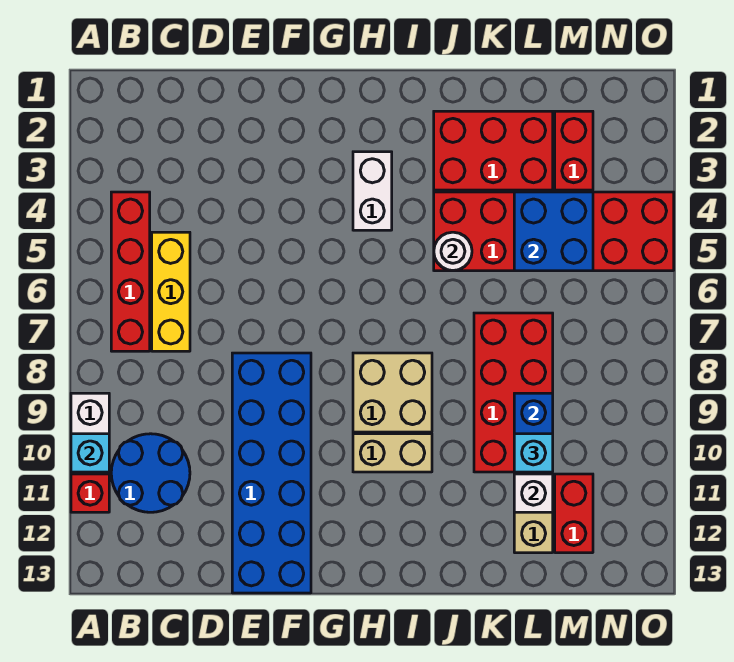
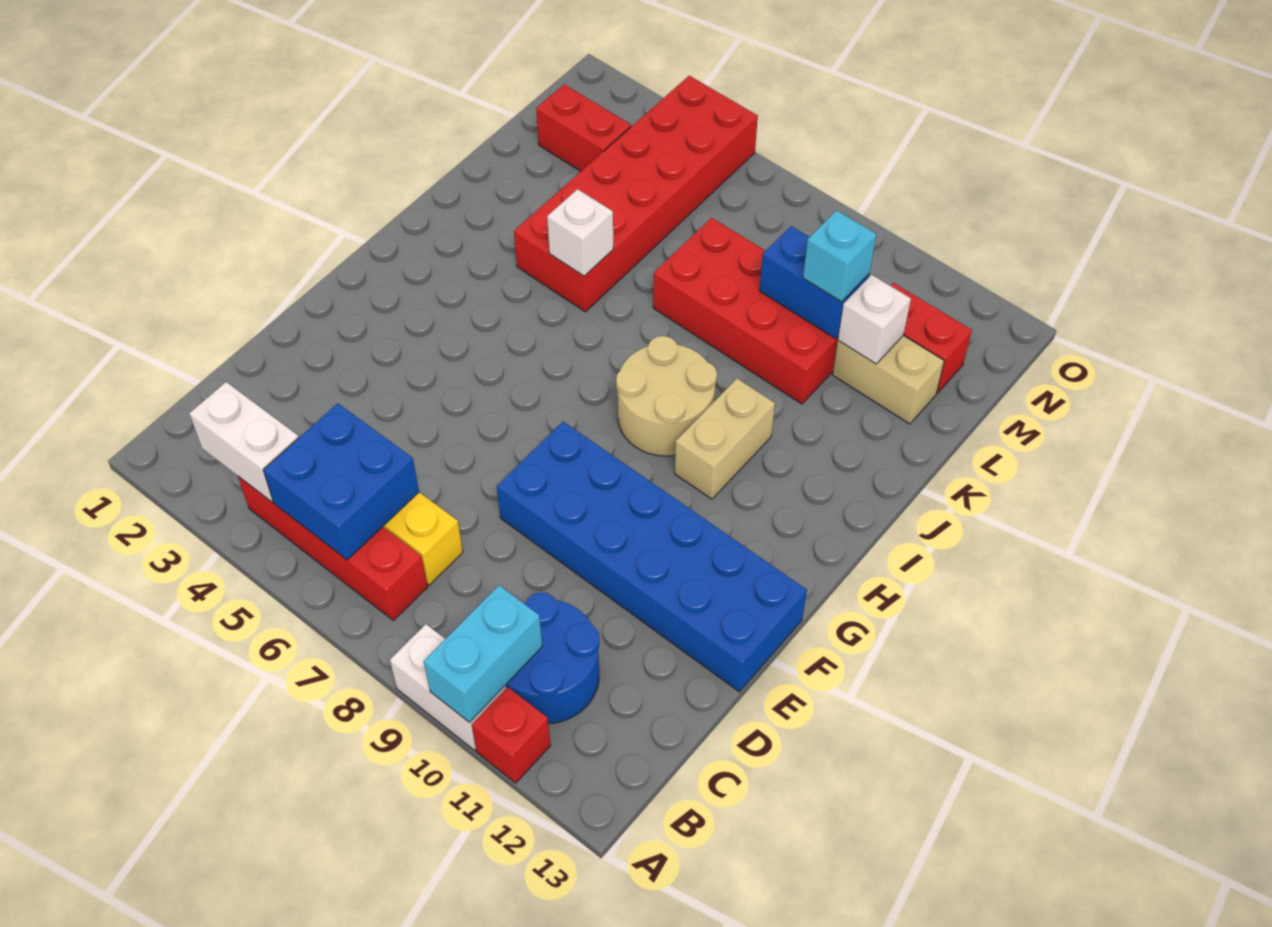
cyan 1x1 brick [71,434,109,472] -> cyan 1x2 brick [424,585,542,723]
white 1x2 brick [353,152,392,230] -> white 1x2 brick moved to [189,382,299,502]
tan 2x2 brick [353,353,432,432] -> tan 2x2 round brick [616,336,717,456]
red 2x3 brick [434,111,553,190] -> none
white 1x1 round brick [434,232,472,271] -> white 1x1 brick [547,189,614,276]
blue 2x2 brick [514,192,593,271] -> blue 2x2 brick moved to [263,403,419,560]

